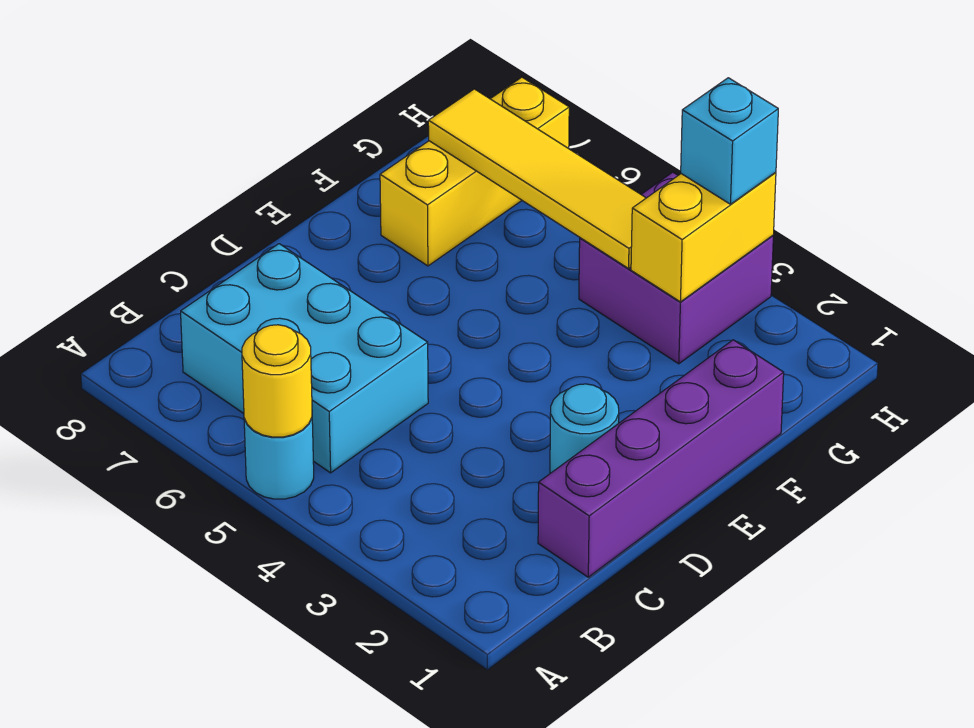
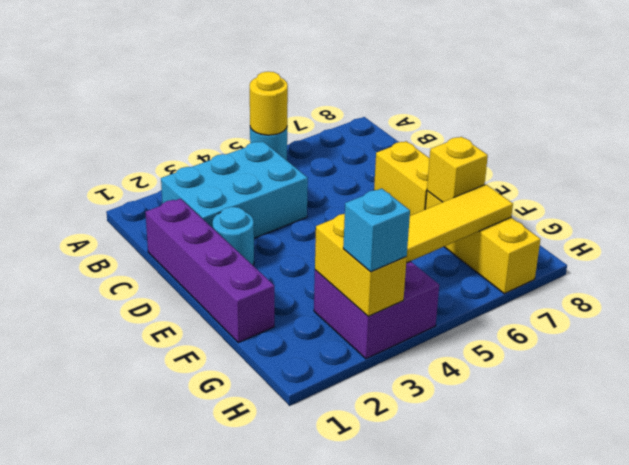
cyan 2x3 brick [181,244,428,473] -> cyan 2x3 brick moved to [161,141,308,238]
none -> yellow 1x2 brick [374,141,430,216]
none -> yellow 1x1 brick [427,137,488,202]

